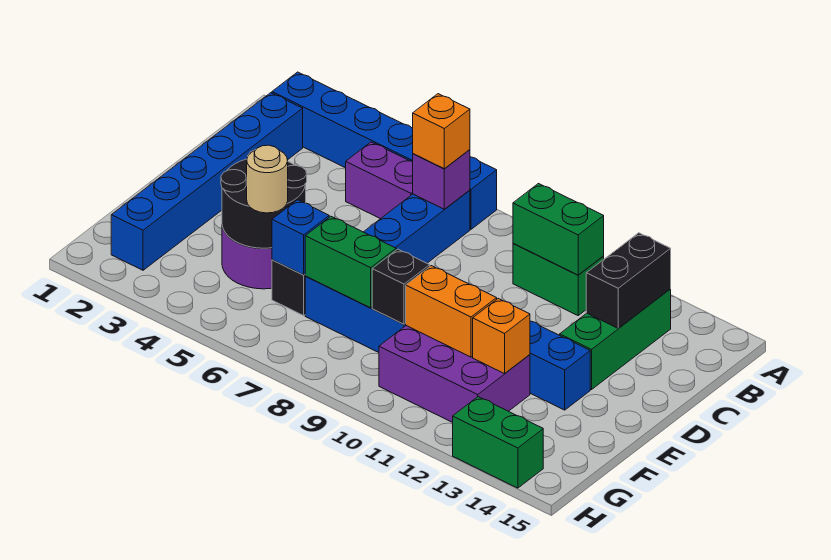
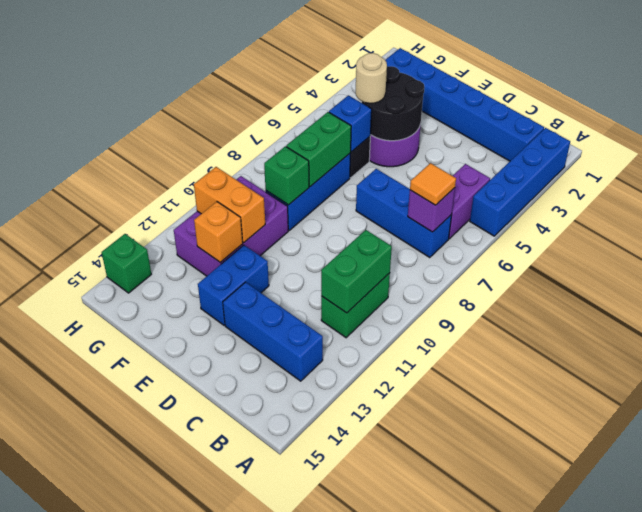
blue 1x6 brick [272,72,497,229] -> blue 1x4 brick [470,128,570,236]
orange 1x1 brick [413,94,470,169] -> orange 1x1 tile [410,163,456,205]
green 1x3 brick [560,289,671,390] -> blue 1x3 brick [223,282,323,381]
black 1x2 brick [586,233,671,328] -> none
black 1x1 brick [372,249,430,324] -> green 1x1 brick [264,146,309,205]
orange 1x2 brick [406,266,497,357] -> orange 1x2 brick turned to [194,167,265,242]
green 1x2 brick [453,397,543,488] -> green 1x1 brick [102,234,151,293]

